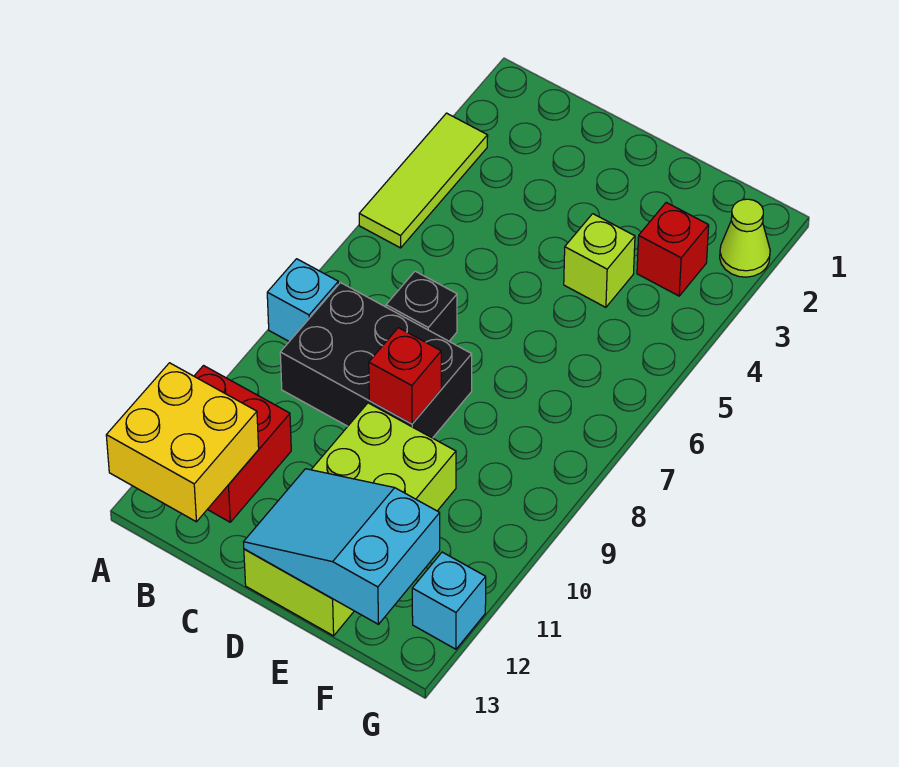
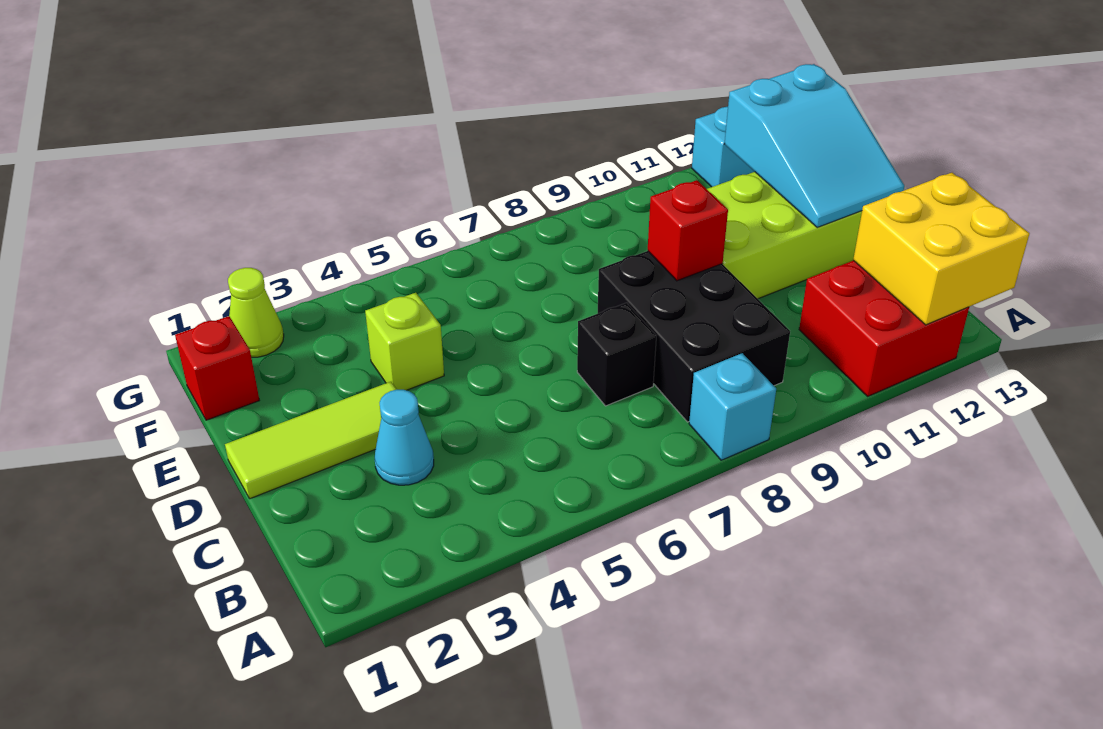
lime 1x3 tile [359,113,488,248] -> lime 1x3 tile moved to [225,382,397,499]
none -> cyan 1x1 cone [375,390,434,485]
red 1x1 brick [637,202,709,296] -> red 1x1 brick moved to [175,316,259,420]

